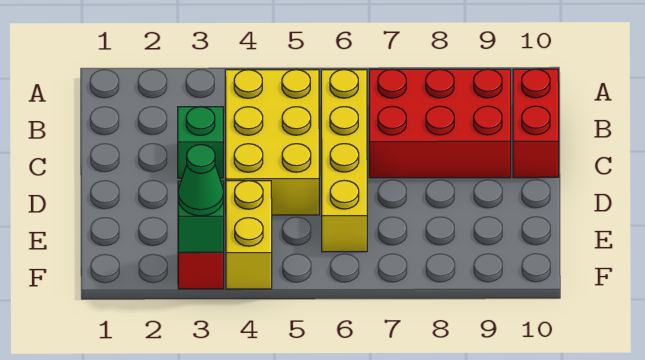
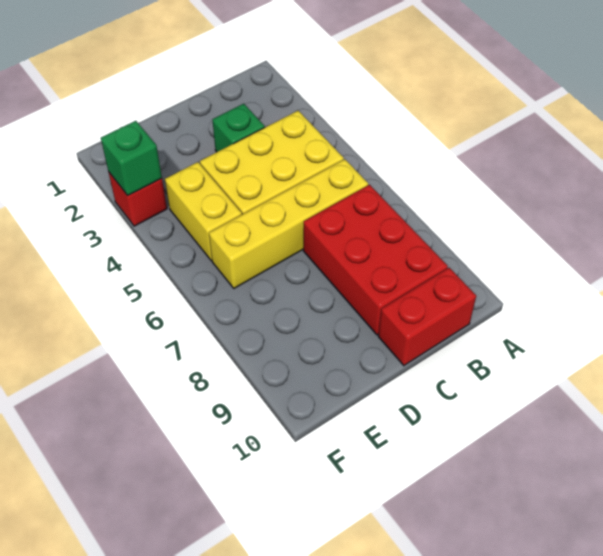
yellow 1x2 brick [226,181,272,289] -> yellow 1x2 brick turned to [165,162,242,261]
green 1x1 cone [178,145,224,216] -> none

